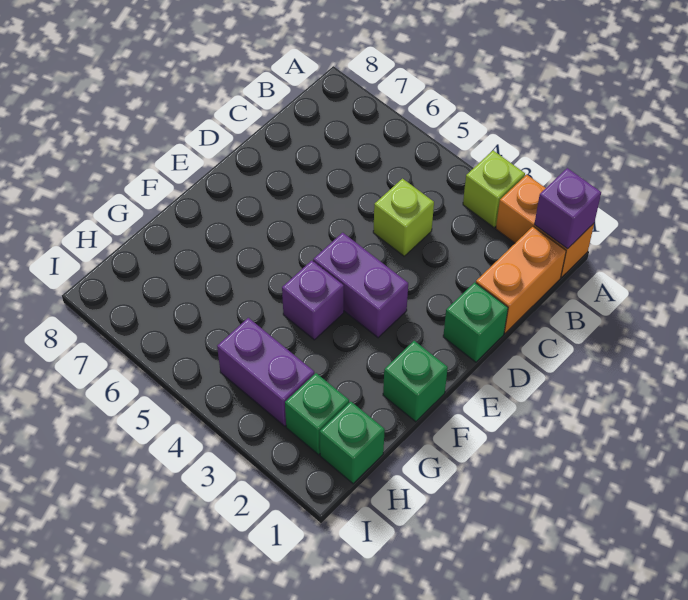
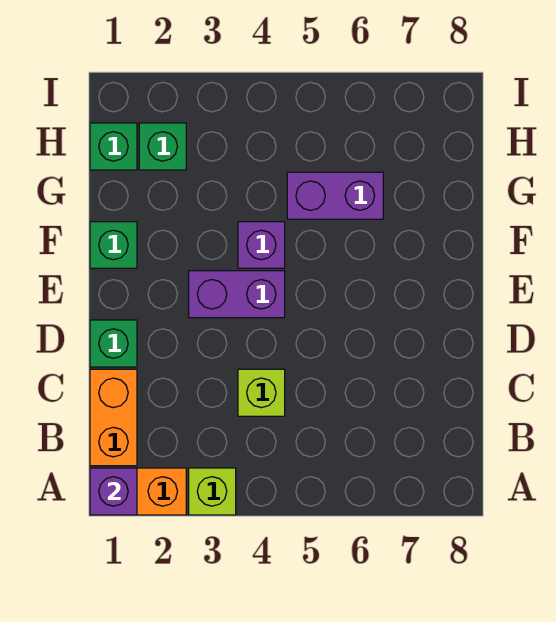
purple 1x2 brick [217,318,314,426] -> purple 1x2 brick moved to [287,172,383,219]

